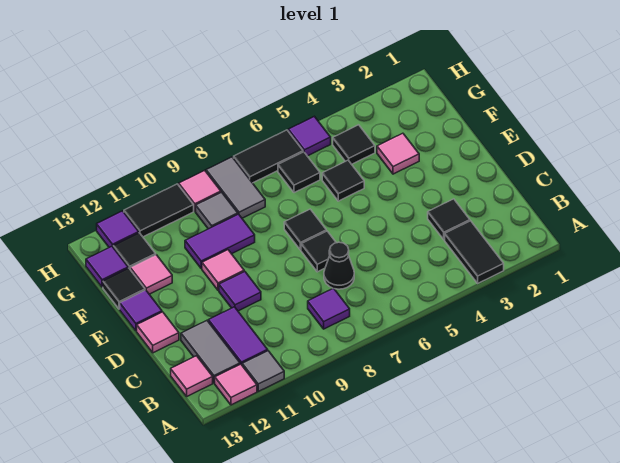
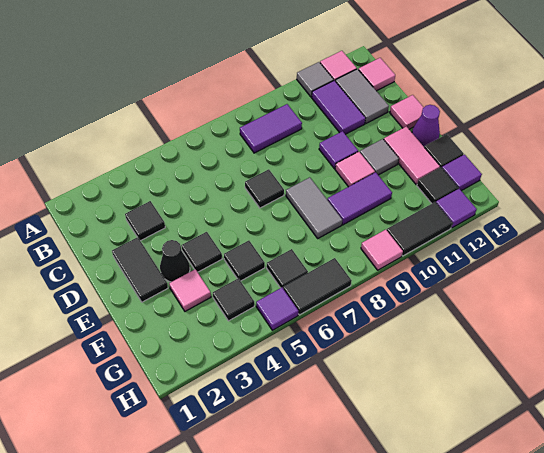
black 1x2 tile [445,221,504,283] -> black 1x2 tile moved to [112,237,168,302]
purple 1x1 tile [308,288,350,329] -> purple 1x2 tile [240,104,302,153]
black 1x1 cone [324,242,354,289] -> black 1x1 cone moved to [160,240,190,282]
black 1x1 tile [284,209,326,250] -> black 1x1 tile moved to [181,232,222,272]
purple 1x1 tile [120,290,162,331] -> purple 1x1 cone [412,105,440,147]
pink 1x1 tile [130,255,172,294] -> pink 1x2 tile [384,126,440,185]
grey 1x2 tile [206,157,265,218] -> grey 1x2 tile moved to [286,177,342,238]
grey 1x1 tile [196,192,238,229] -> grey 1x1 tile moved to [360,139,399,175]

